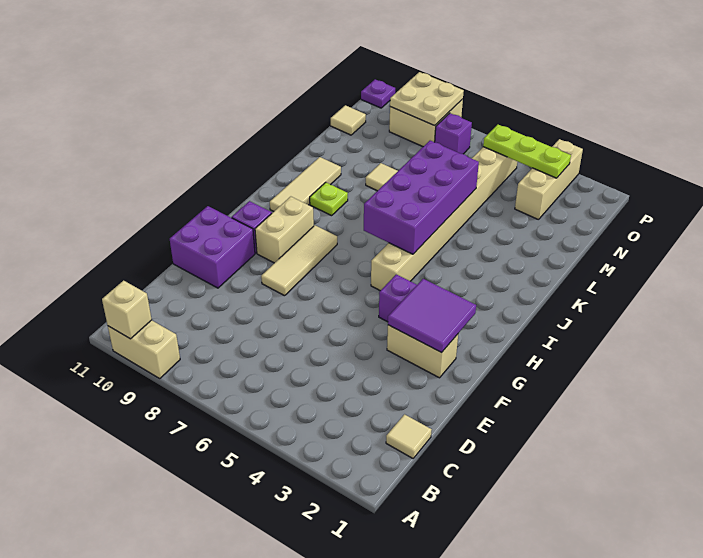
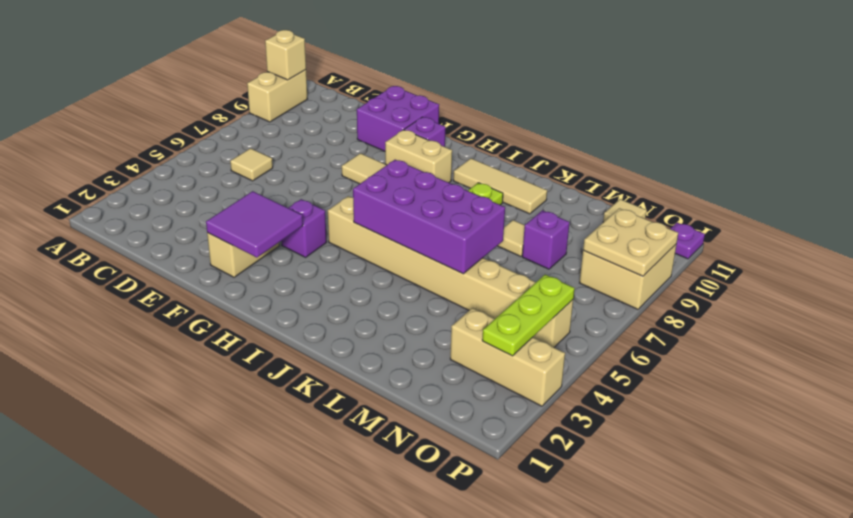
tan 1x1 tile [386,414,432,458] -> tan 1x1 tile moved to [230,148,273,181]
purple 1x1 brick [435,113,472,154] -> purple 1x1 brick moved to [522,210,570,269]

